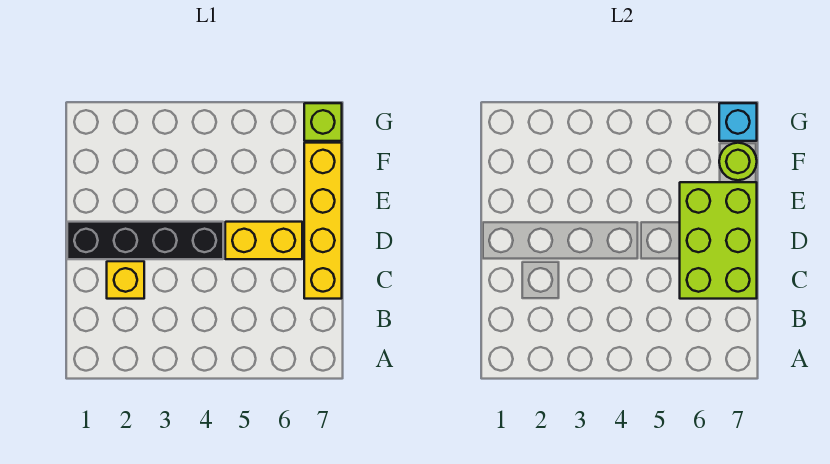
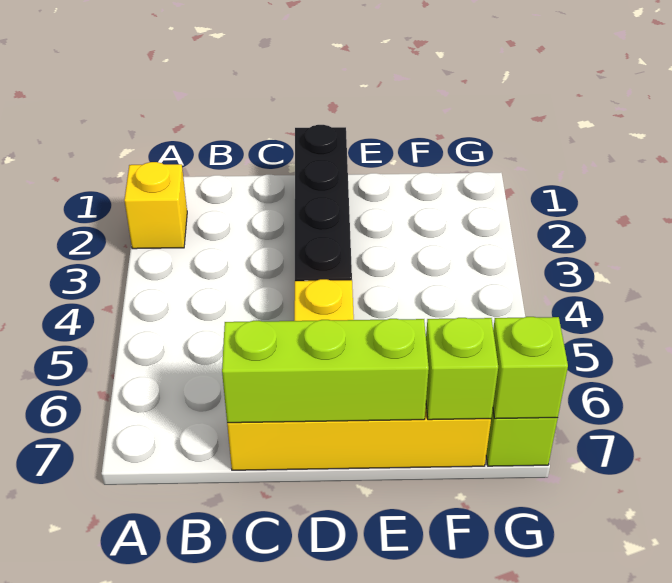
yellow 1x1 brick [107,261,144,299] -> yellow 1x1 brick moved to [124,162,187,249]
lime 2x3 brick [680,182,757,299] -> lime 1x3 brick [222,319,429,423]
lime 1x1 round brick [719,143,757,180] -> lime 1x1 brick [426,318,498,420]
cyan 1x1 brick [719,103,757,141] -> lime 1x1 brick [493,317,568,419]

